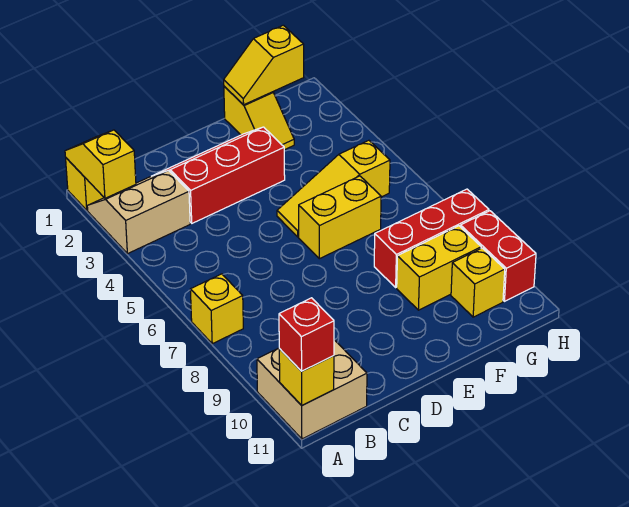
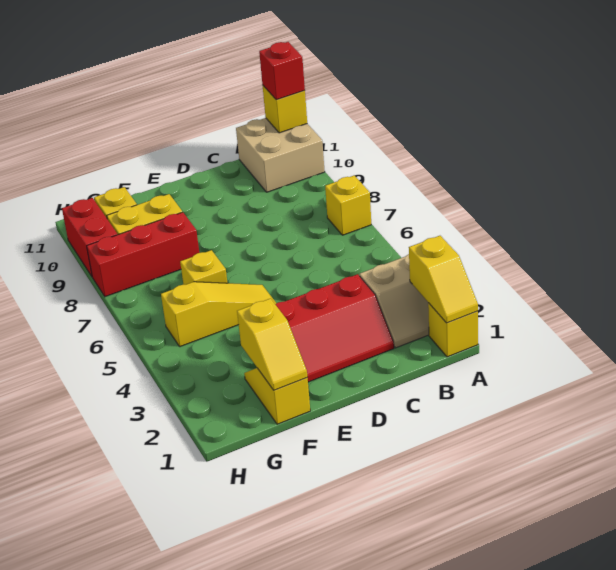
yellow 1x2 brick [299,176,381,259] -> yellow 1x1 brick [180,250,227,285]
yellow 1x2 slope [224,25,304,105] -> yellow 1x2 slope turned to [237,299,307,390]

